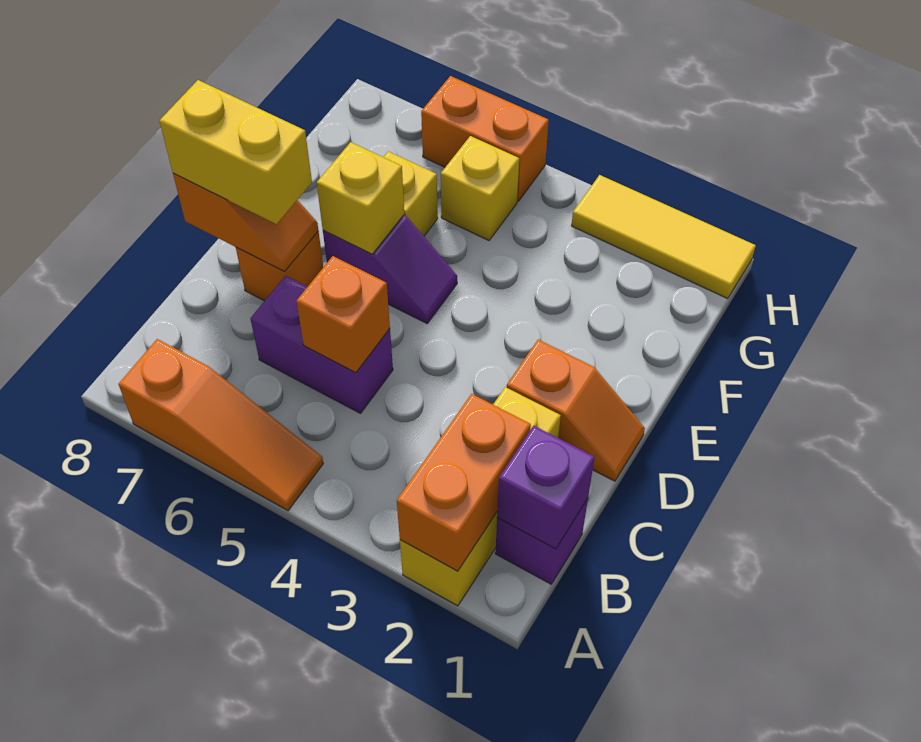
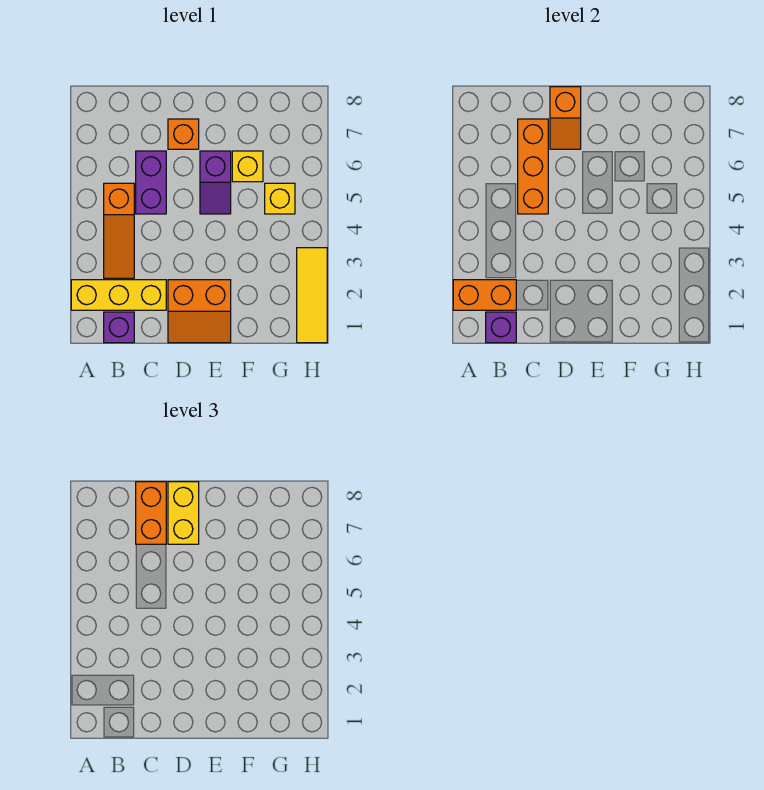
orange 1x3 slope [118,339,323,511] -> orange 1x3 slope moved to [104,183,134,278]
orange 1x1 brick [296,256,390,373] -> orange 1x3 brick [518,119,548,214]
orange 1x2 slope [507,340,645,481] -> orange 2x2 slope [168,280,231,343]
yellow 1x1 brick [317,142,404,254] -> none
orange 1x2 brick [421,76,549,201] -> orange 1x2 brick moved to [136,482,166,544]

